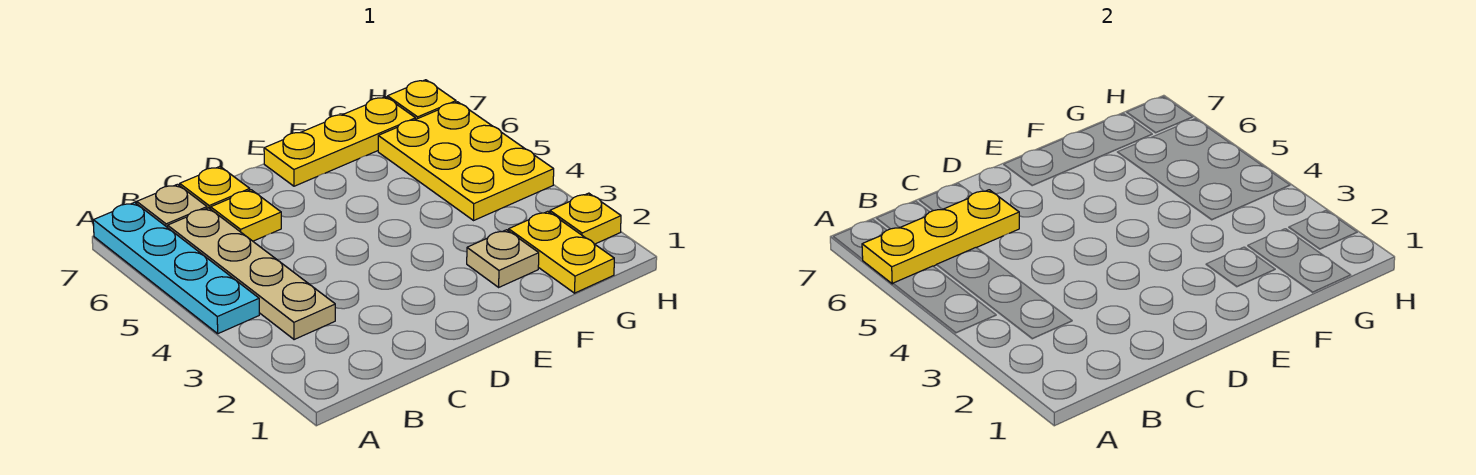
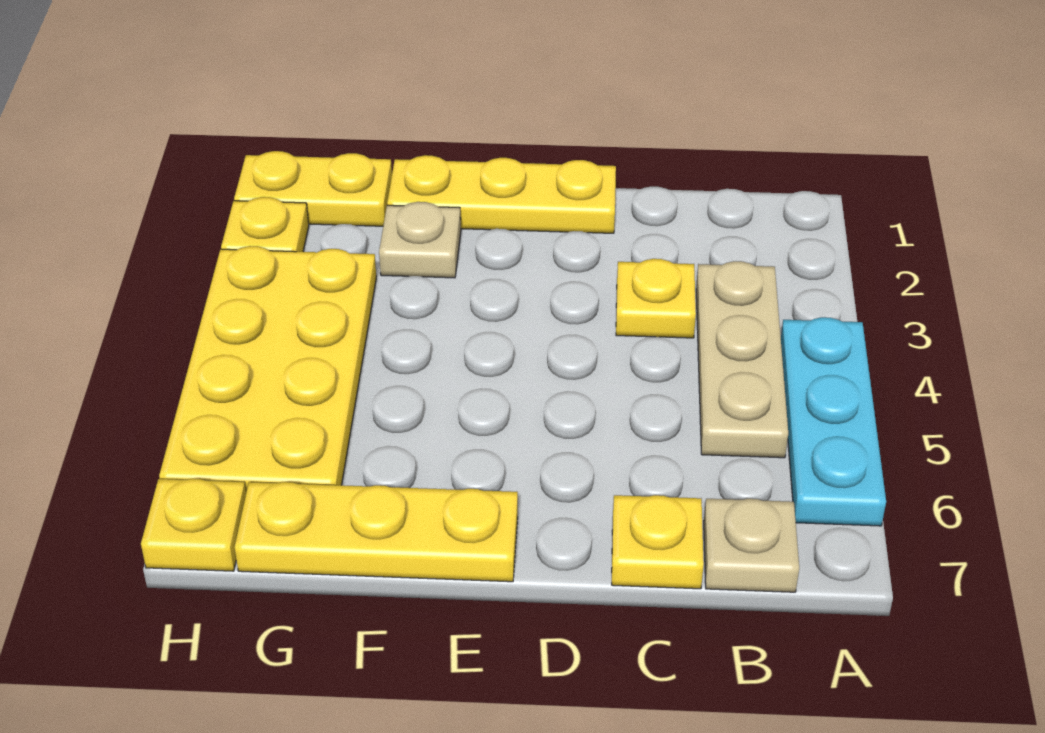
cyan 1x4 plate [93,202,259,334] -> cyan 1x3 plate [781,317,886,526]
yellow 1x3 plate [862,190,1019,284] -> yellow 1x3 plate moved to [387,155,616,233]
tan 1x4 plate [168,208,335,340] -> tan 1x3 plate [696,261,788,458]
yellow 1x1 plate [211,190,281,241] -> yellow 1x1 plate moved to [616,259,696,338]
yellow 1x2 plate [509,211,614,293] -> yellow 1x2 plate turned to [234,151,392,226]
yellow 2x3 plate [378,102,554,220] -> yellow 2x4 plate [159,246,376,492]

